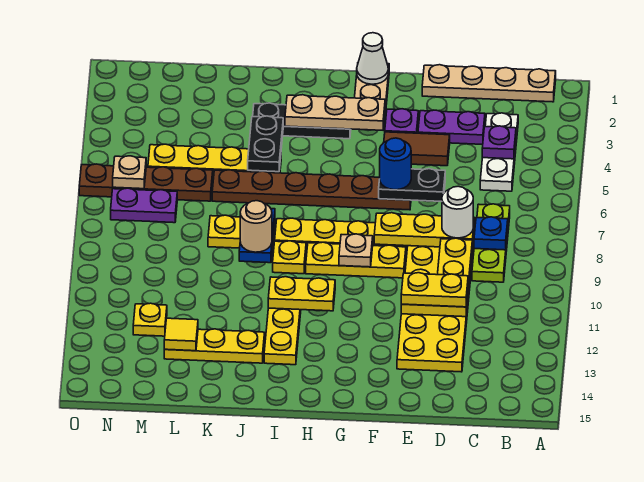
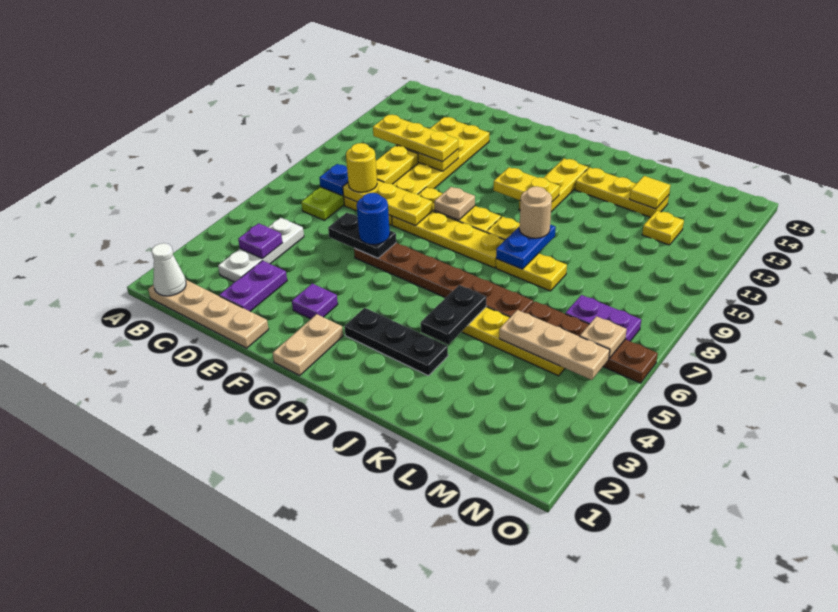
purple 1x2 plate [418,110,485,144] -> purple 1x2 plate turned to [219,261,287,311]
white 1x1 round brick [442,186,473,238] -> yellow 1x1 round brick [346,143,377,192]
yellow 1x2 plate [401,273,468,307] -> yellow 1x3 plate [373,115,458,162]
brown 1x2 tile [384,132,450,166] -> none
white 1x1 cone [357,33,388,84] -> white 1x1 cone moved to [152,243,186,296]
tan 1x3 plate [285,95,385,130] -> tan 1x3 plate moved to [499,310,610,380]

